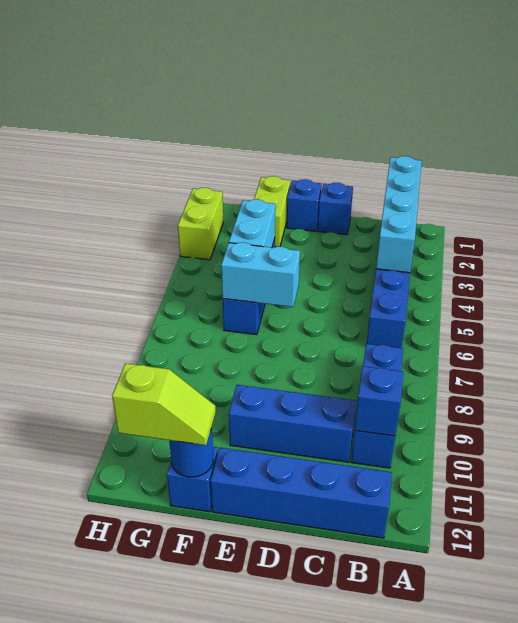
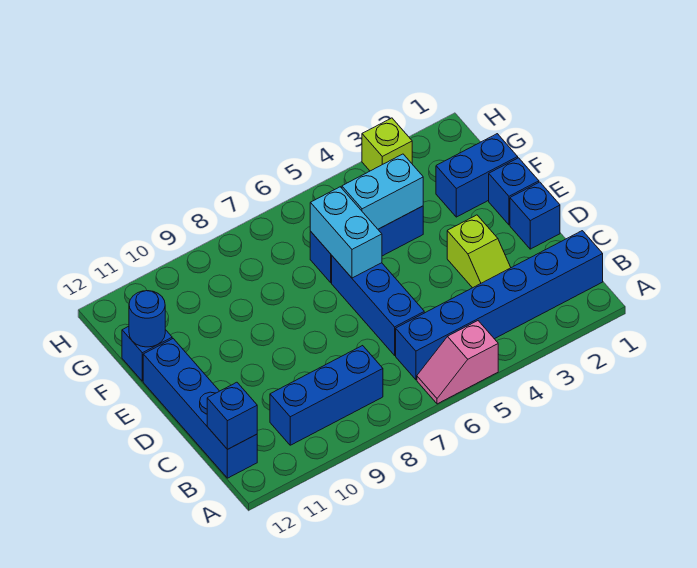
none -> pink 1x2 slope [417,321,498,404]
cyan 1x4 brick [376,156,422,273] -> none
blue 1x1 brick [355,366,403,436] -> blue 1x1 brick moved to [207,382,257,449]
blue 1x3 brick [229,385,356,462] -> blue 1x3 brick moved to [332,256,424,355]
lime 1x2 brick [254,176,290,247] -> blue 1x2 brick [436,134,518,217]
lime 1x2 slope [112,363,216,445] -> lime 1x2 slope moved to [447,215,511,288]
lime 1x2 brick [178,188,223,260] -> lime 1x1 brick [362,118,412,171]

